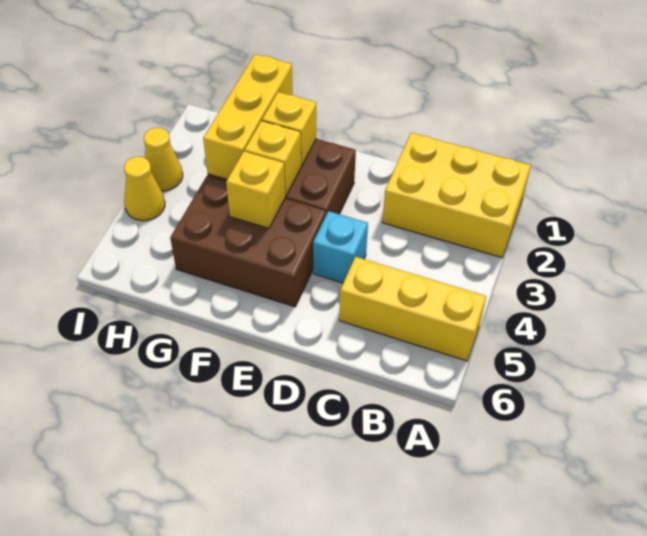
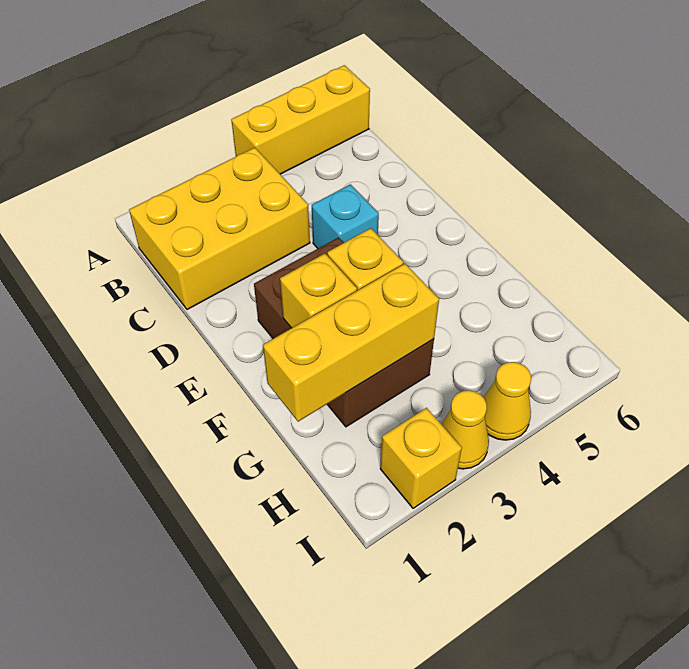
yellow 2x3 brick [382,133,531,258] -> yellow 2x3 brick turned to [129,148,310,310]
yellow 1x3 brick [339,257,486,361] -> yellow 1x3 brick turned to [231,65,370,174]
brown 2x3 brick [170,176,326,307] -> none
yellow 1x1 brick [226,151,285,228] -> yellow 1x1 brick moved to [380,408,462,508]

